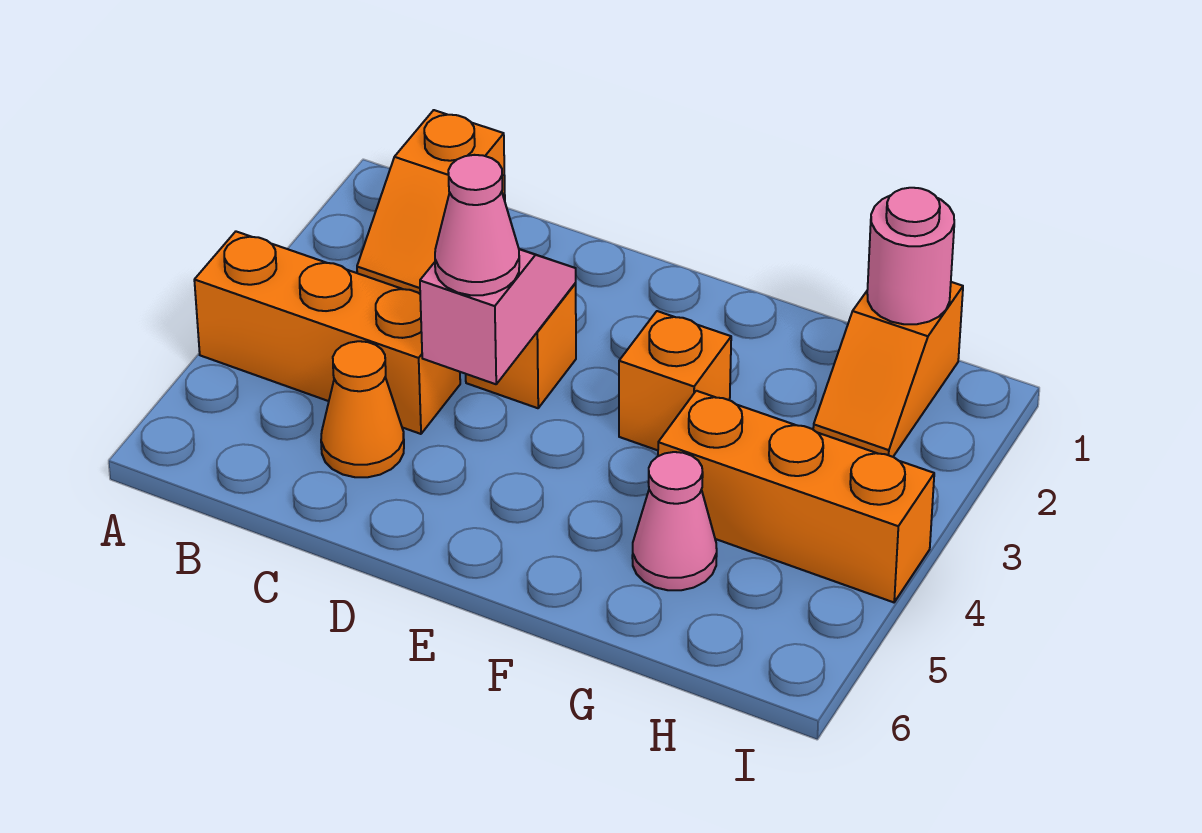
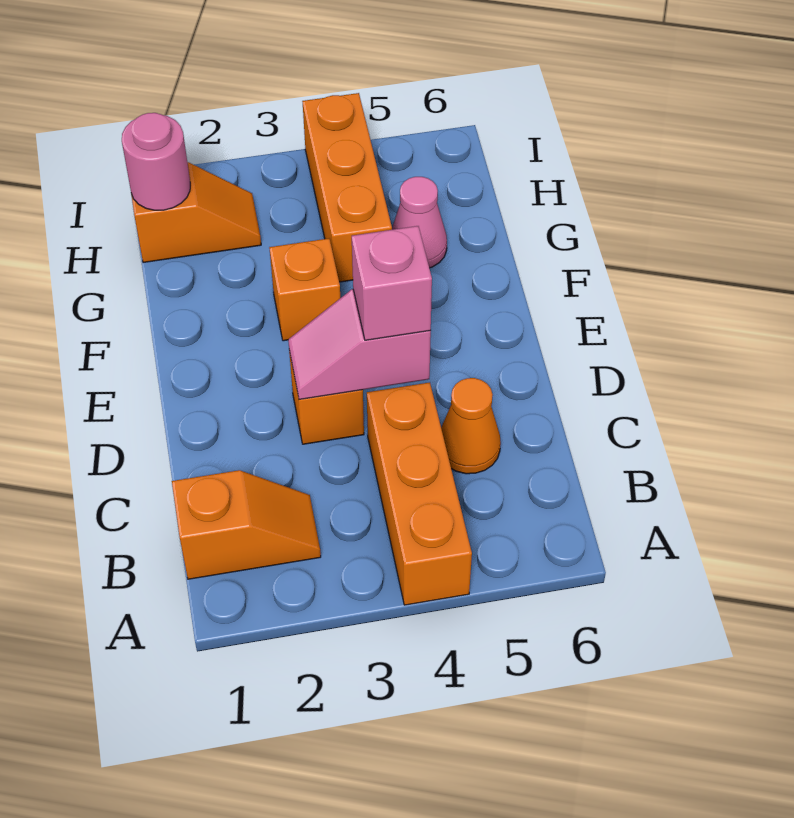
pink 1x1 cone [435,155,519,295] -> pink 1x1 brick [352,226,432,340]

